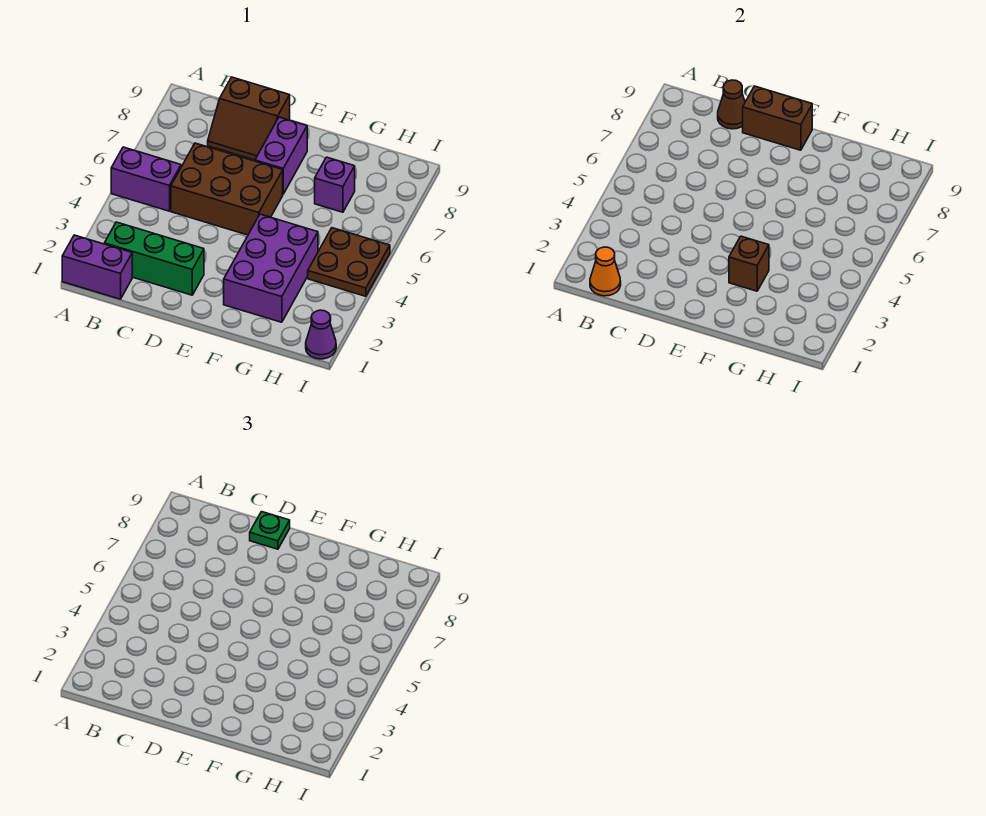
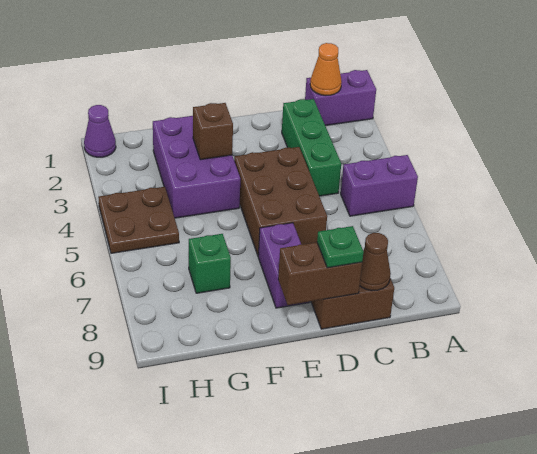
green 1x3 brick [104,222,204,295] -> green 1x3 brick turned to [282,99,341,196]
brown 2x3 brick [171,143,283,235] -> brown 2x3 brick turned to [234,147,327,255]
purple 1x1 brick [315,157,355,212] -> green 1x1 brick [189,234,231,293]

